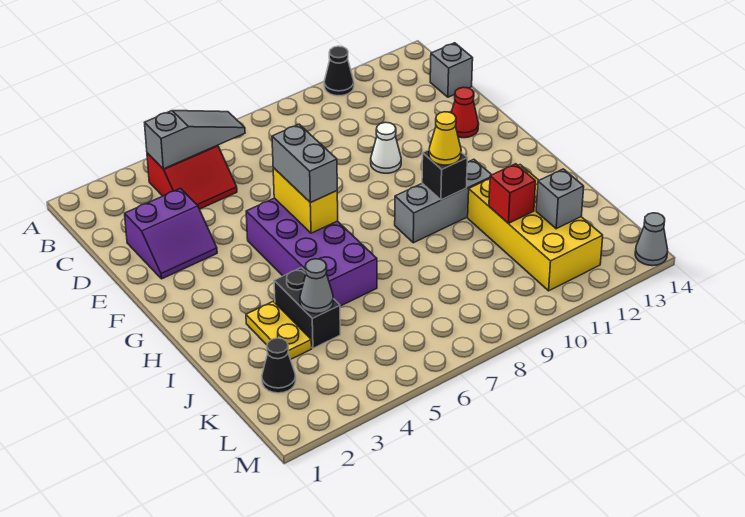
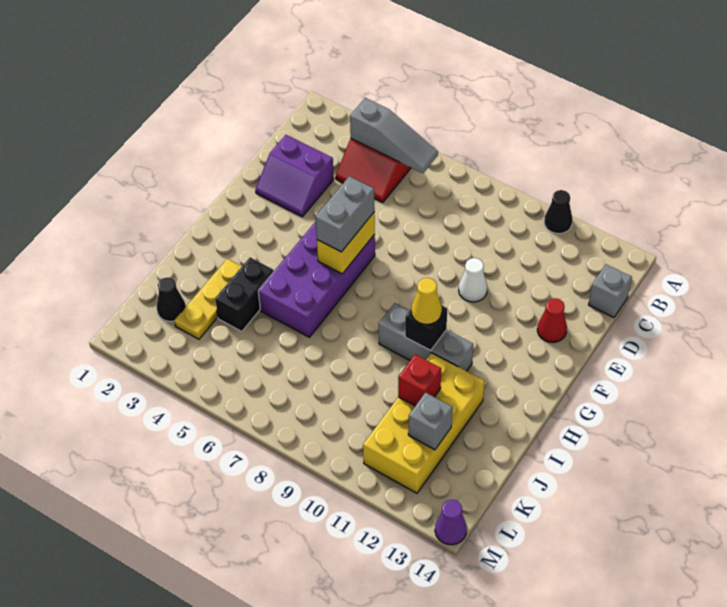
yellow 1x2 plate [246,301,312,359] -> yellow 1x3 plate [175,259,242,339]
grey 1x1 cone [300,259,333,314] -> none
grey 1x1 cone [635,213,668,266] -> purple 1x1 cone [435,500,467,545]

